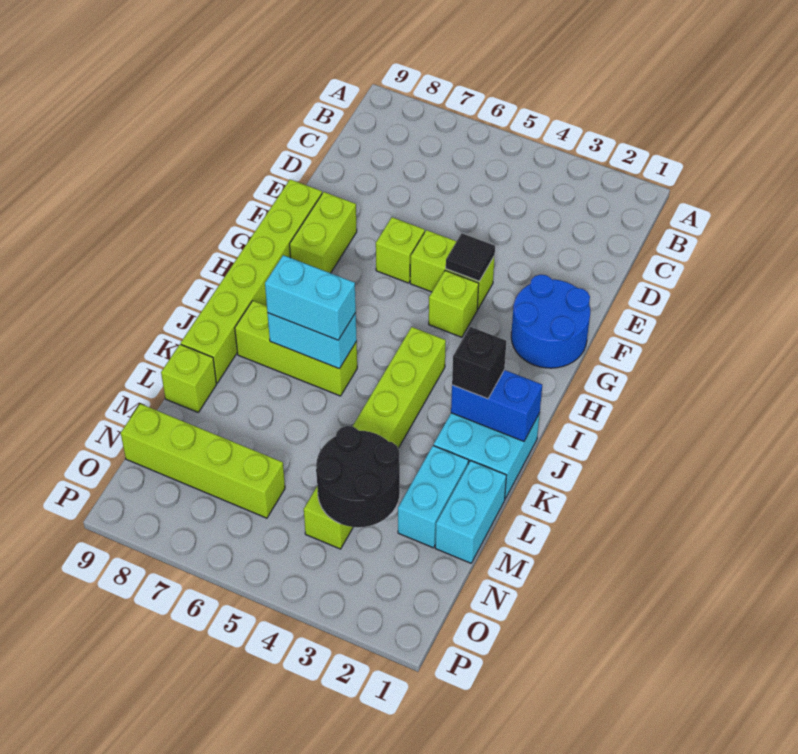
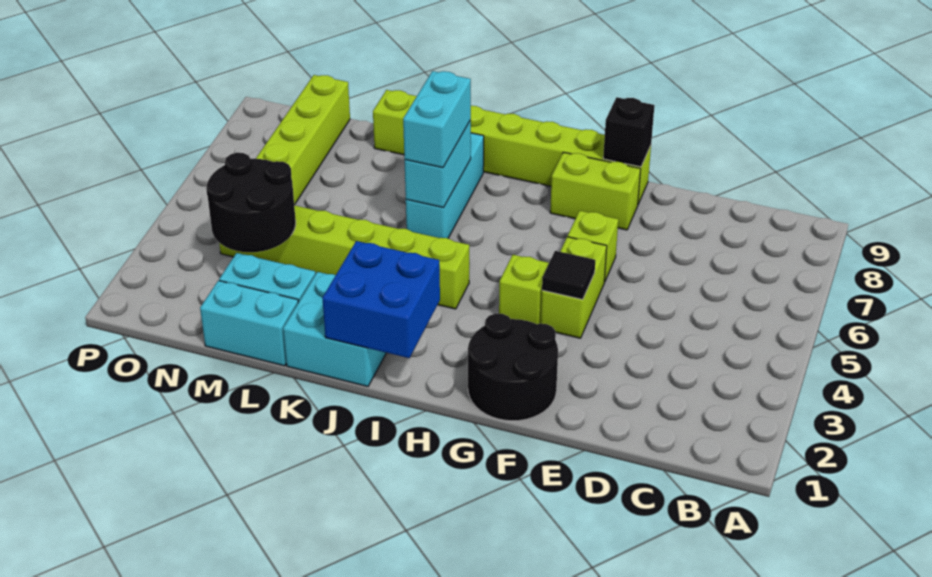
blue 2x2 round brick [511,274,590,368] -> black 2x2 round brick [468,314,558,421]
blue 1x2 brick [451,370,542,441] -> blue 2x2 brick [322,241,440,358]
black 1x1 brick [452,327,506,399] -> black 1x1 brick moved to [603,97,654,167]
lime 1x3 brick [235,301,357,396] -> cyan 1x3 brick [406,133,484,238]

